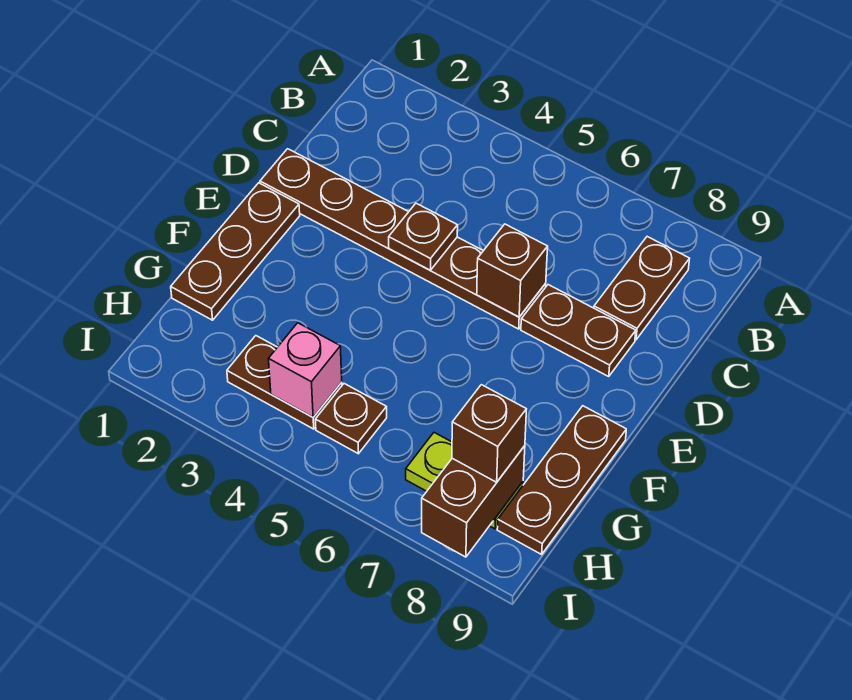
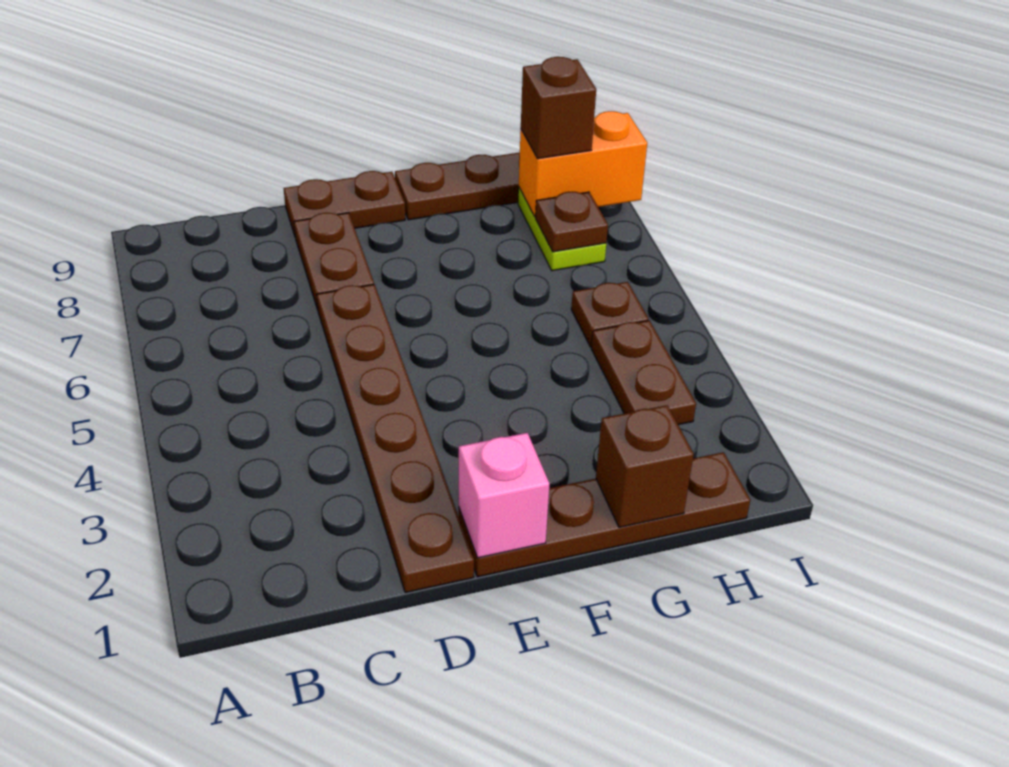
brown 1x2 plate [594,237,690,340] -> brown 1x2 plate moved to [284,171,405,236]
brown 1x1 plate [389,203,458,270] -> brown 1x1 plate moved to [536,192,608,252]
brown 1x1 brick [477,224,548,317] -> brown 1x1 brick moved to [596,405,694,527]
brown 1x3 plate [171,183,300,320] -> brown 1x4 plate [459,452,750,577]
pink 1x1 brick [269,323,342,417] -> pink 1x1 brick moved to [459,433,550,558]
brown 1x2 brick [422,446,525,557] -> orange 1x2 brick [519,111,647,217]

